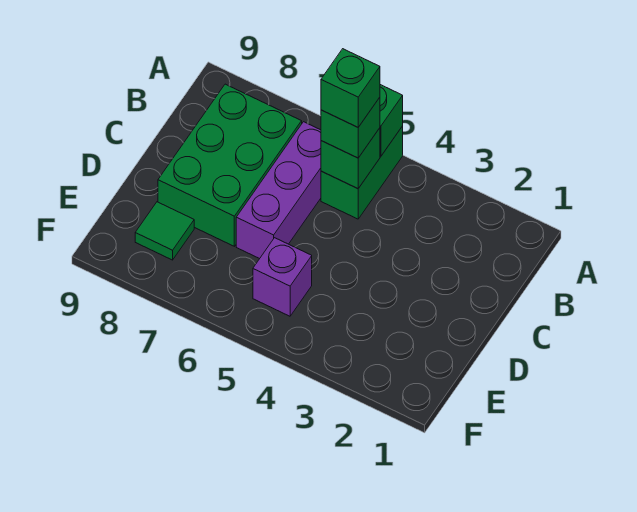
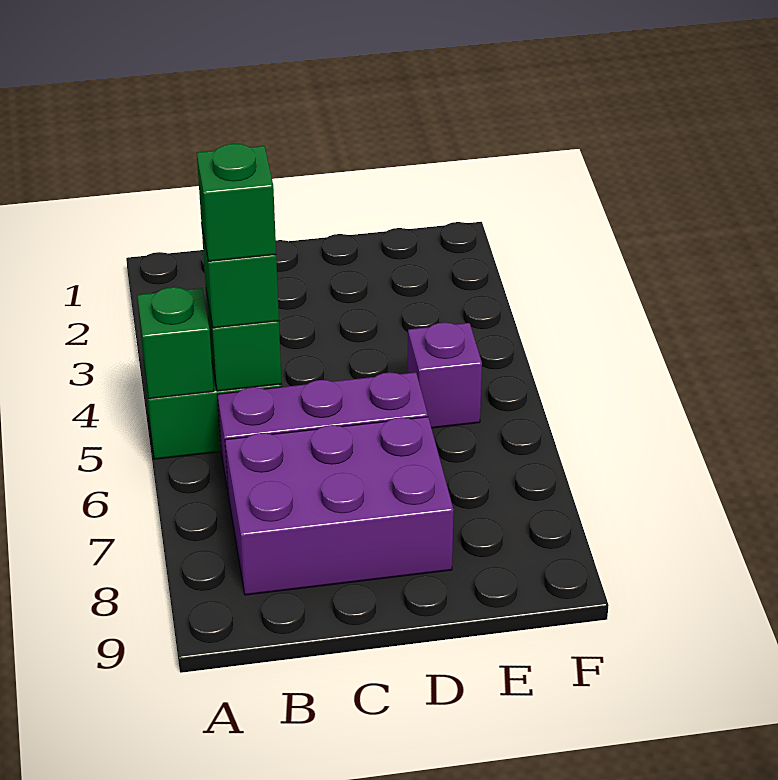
green 2x3 brick [158,84,302,246] -> purple 2x3 brick [225,417,454,595]
green 1x1 tile [135,202,194,260] -> none

